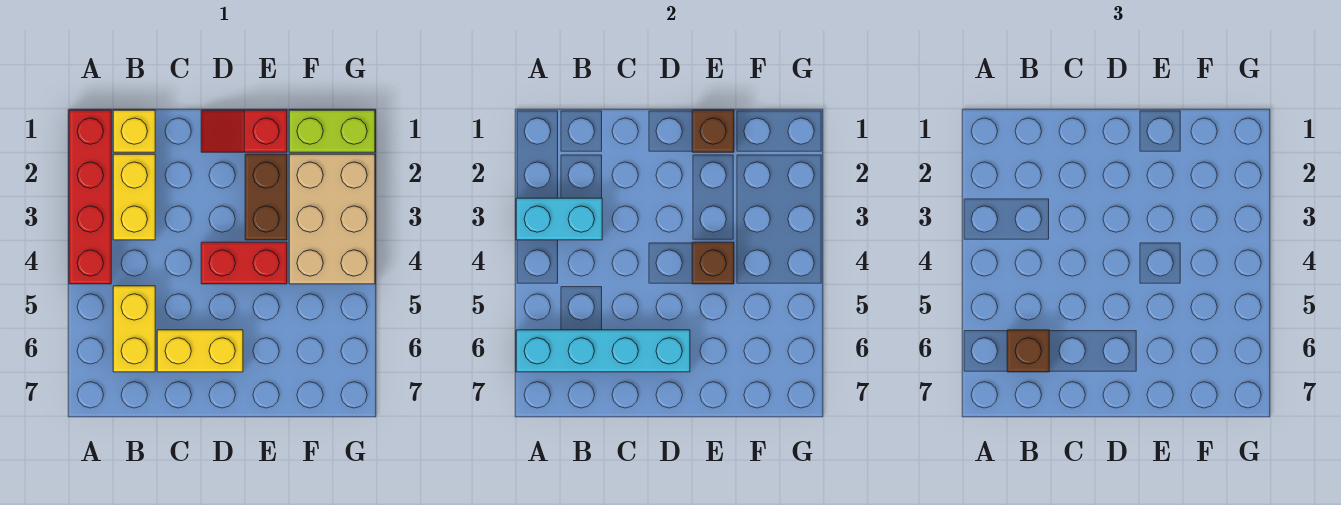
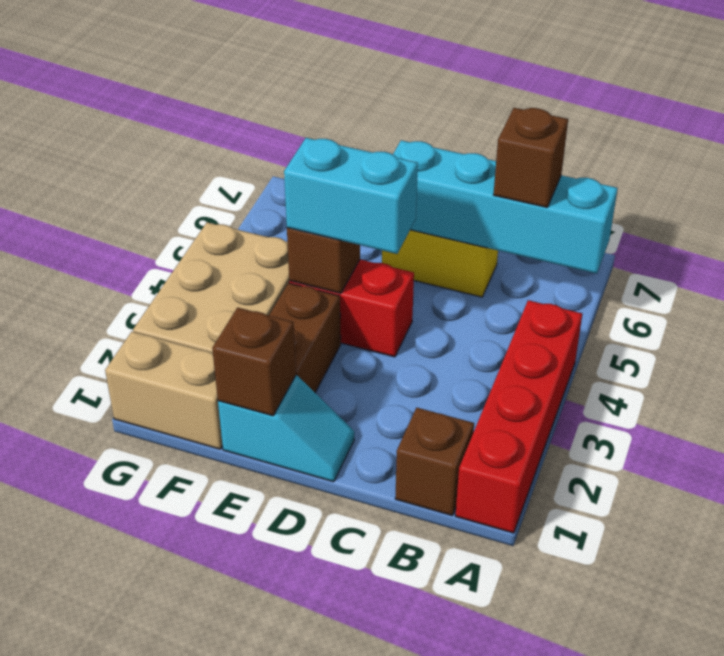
cyan 1x2 brick [516,198,602,240] -> cyan 1x2 brick moved to [284,138,418,254]
yellow 1x1 brick [113,110,155,152] -> brown 1x1 brick [395,408,474,515]
yellow 1x2 brick [113,154,155,240] -> none
yellow 1x2 brick [113,286,155,372] -> none
red 1x2 slope [201,110,287,152] -> cyan 1x2 slope [218,375,354,482]
lime 1x2 brick [289,110,375,152] -> tan 1x2 brick [105,332,223,449]

